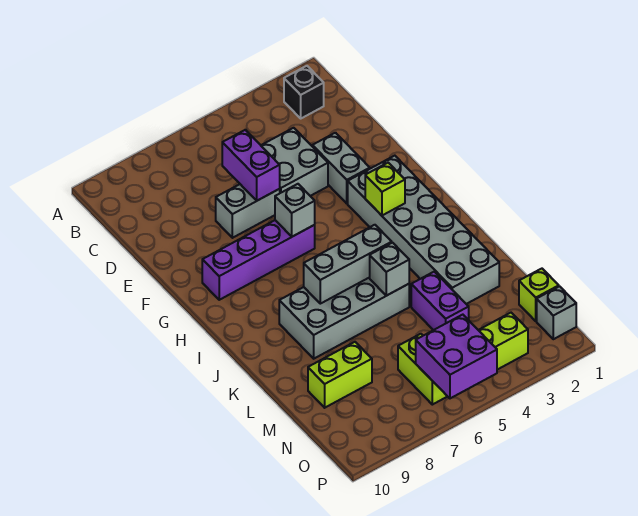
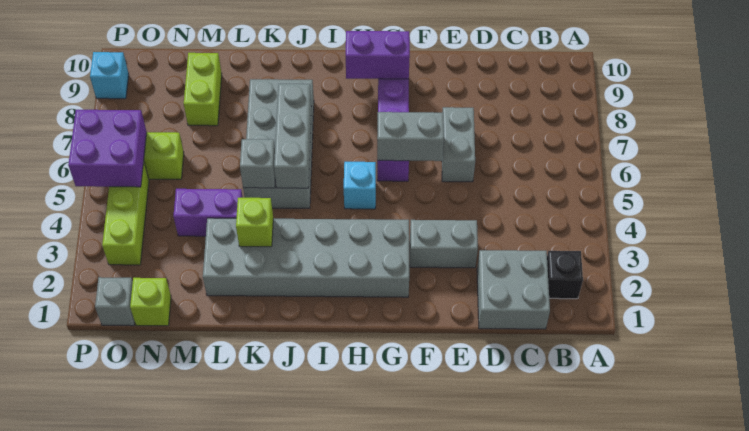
grey 2x2 brick [261,128,328,196] -> grey 2x2 brick moved to [477,250,550,329]
purple 1x2 brick [222,130,280,201] -> purple 1x2 brick moved to [346,31,410,79]
grey 1x1 brick [275,184,315,237] -> grey 1x2 brick [377,112,444,161]
lime 1x1 brick [365,163,405,215] -> lime 1x1 brick moved to [236,198,273,247]
none -> cyan 1x1 brick [344,162,376,209]
none -> cyan 1x1 brick [90,52,129,99]

